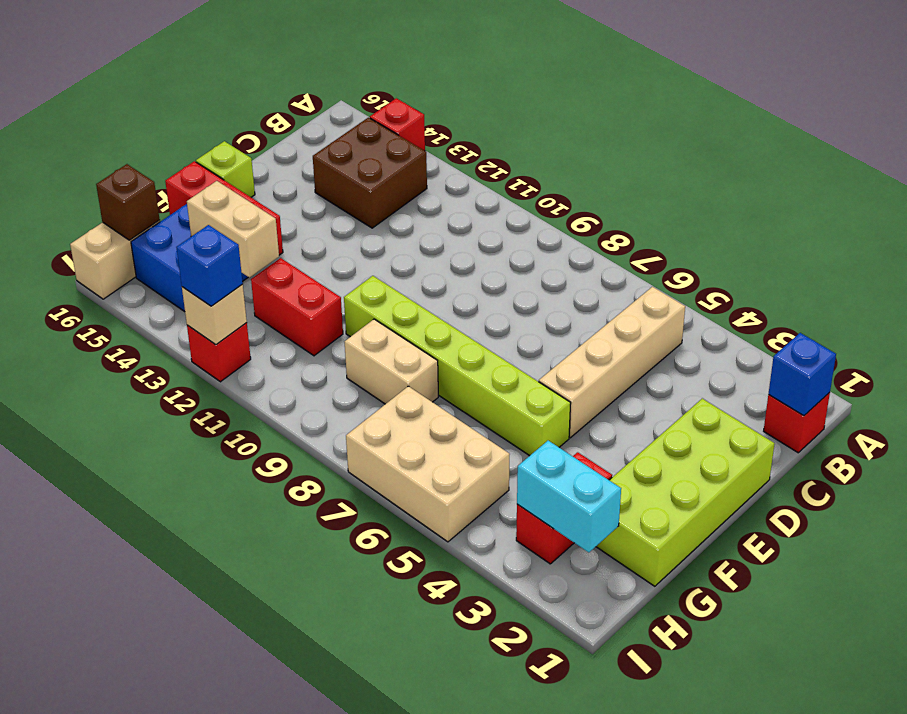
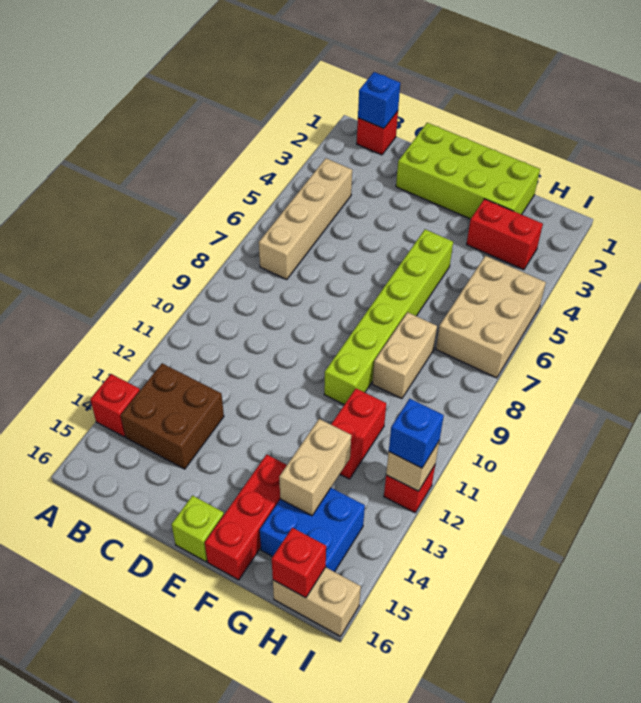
tan 1x4 brick [539,287,685,438] -> tan 1x4 brick turned to [259,158,352,279]
cyan 1x2 brick [517,441,621,552] -> none
brown 1x1 brick [96,164,160,240] -> red 1x1 brick [272,528,326,598]

